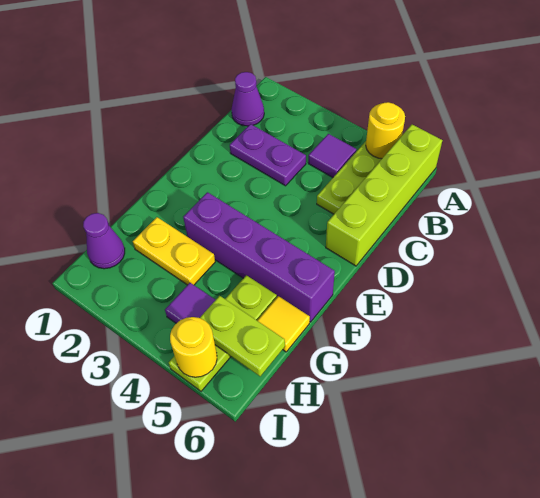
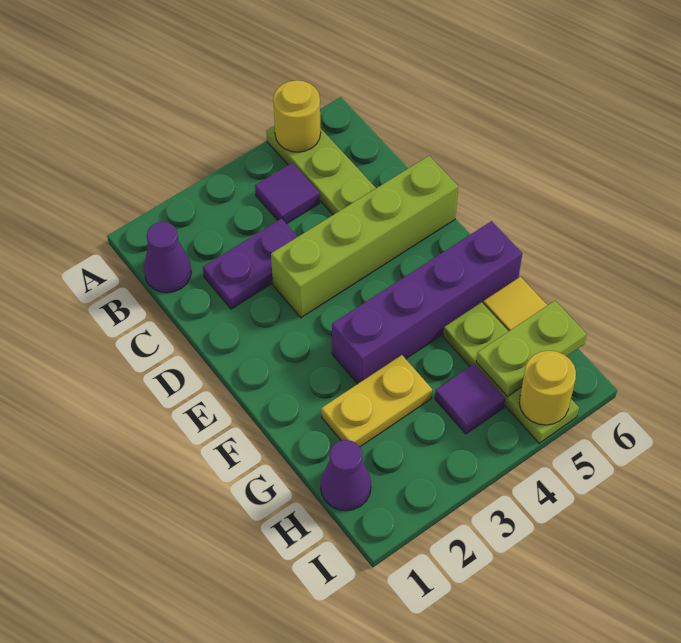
lime 1x4 brick [326,125,442,266] -> lime 1x4 brick turned to [271,156,458,318]

